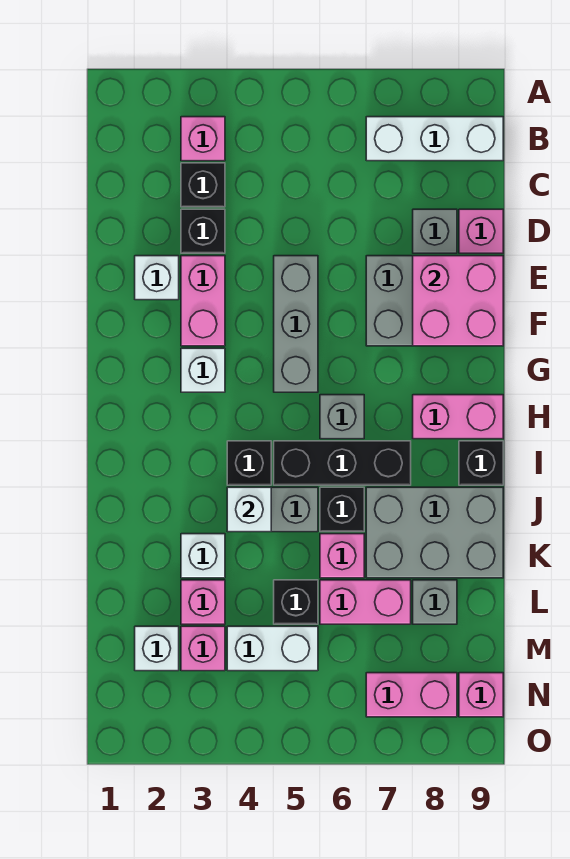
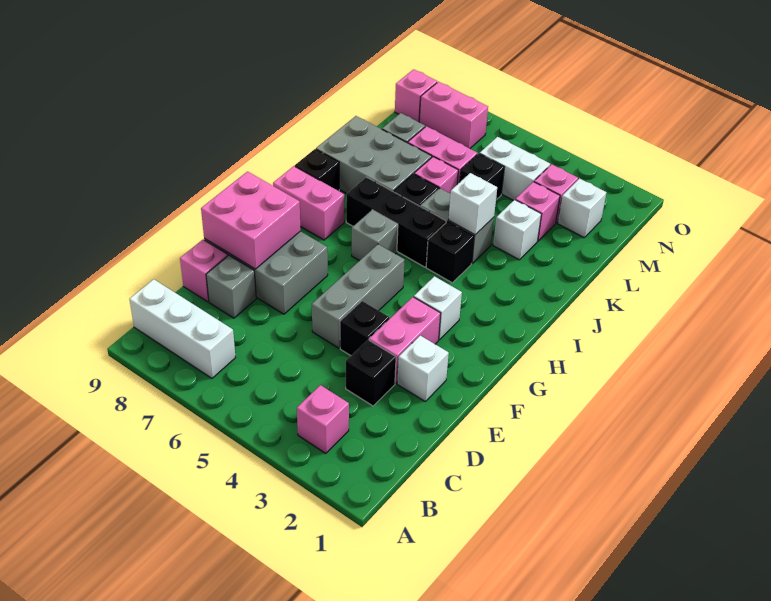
black 1x1 brick [181,163,225,207] -> black 1x1 brick moved to [340,301,389,356]

